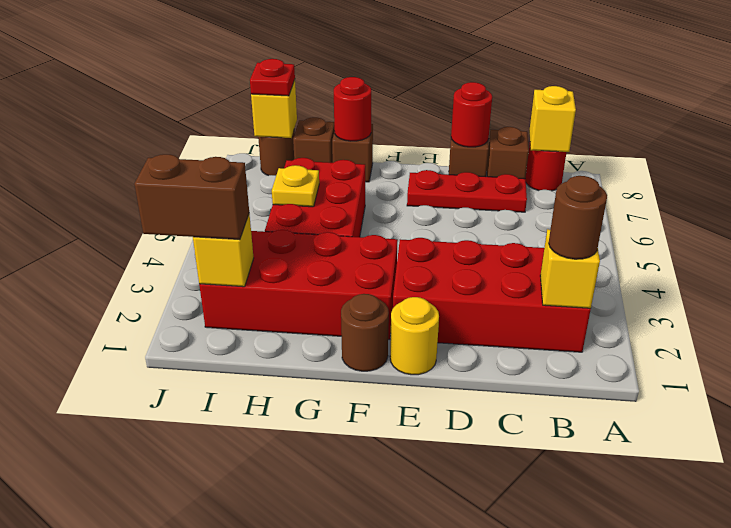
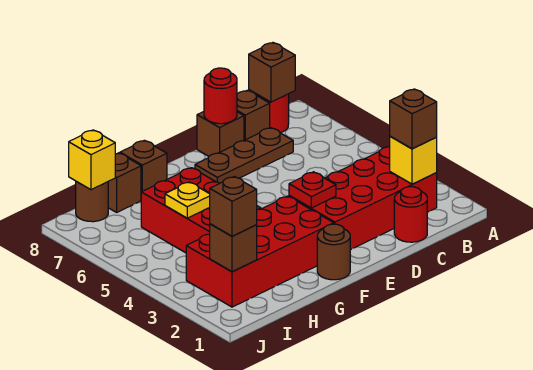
brown 1x1 round brick [549,176,607,259] -> brown 1x1 brick [390,89,437,149]
yellow 1x1 brick [529,86,576,152] -> brown 1x1 brick [249,43,295,102]
red 1x3 plate [407,170,527,212] -> brown 1x3 plate [195,128,293,183]
yellow 1x1 round brick [390,297,439,375] -> none
red 1x1 round brick [334,77,371,141] -> red 1x1 round brick moved to [394,187,427,242]
yellow 1x1 brick [193,214,254,287] -> brown 1x1 brick [210,224,257,272]
brown 1x2 brick [134,154,249,240] -> brown 1x1 brick [210,177,257,236]
red 1x1 plate [250,59,295,96] -> red 1x1 plate moved to [289,172,336,208]

